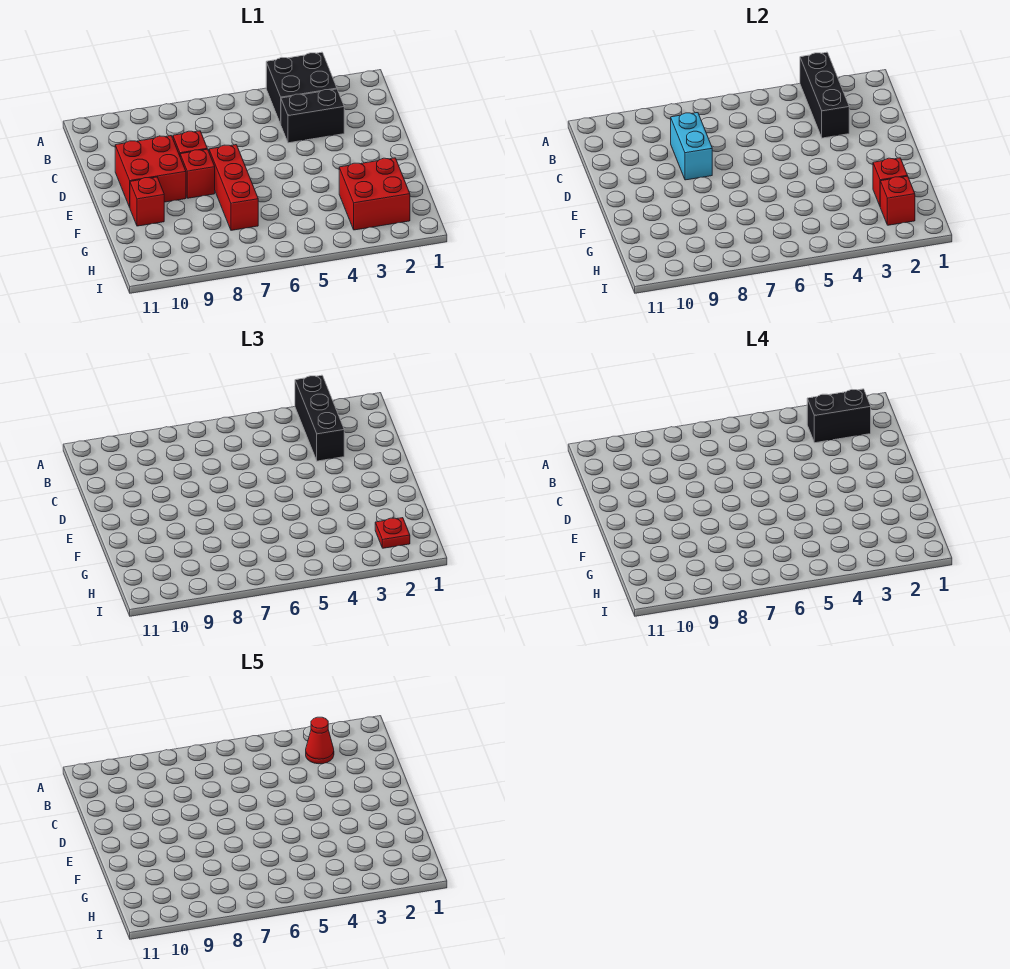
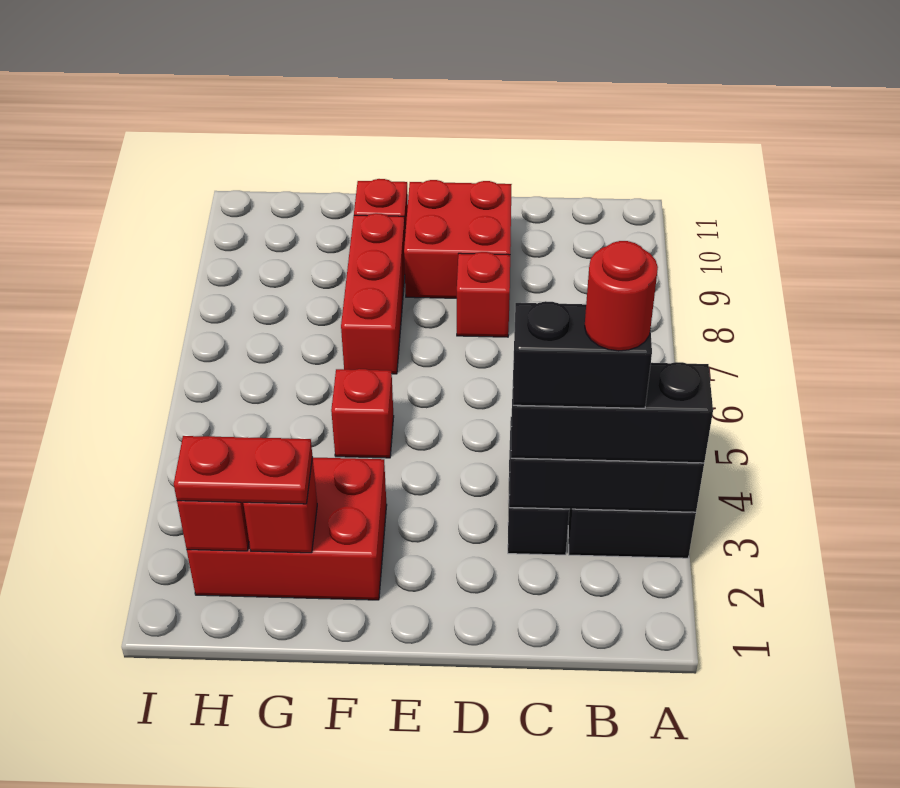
black 1x2 brick [807,389,871,443] -> black 1x2 brick turned to [513,301,652,408]
red 1x1 cone [306,717,334,764] -> red 1x1 round brick [585,241,658,351]
cyan 1x2 brick [671,113,712,180] -> none
red 1x3 brick [209,145,258,230] -> red 1x3 brick turned to [341,213,405,374]
red 1x1 brick [180,149,215,198] -> red 1x1 brick moved to [331,369,394,458]
red 2x2 brick [339,158,410,230] -> red 2x3 brick [187,457,387,600]
red 1x1 plate [375,518,410,548] -> red 1x2 plate [174,436,312,504]

